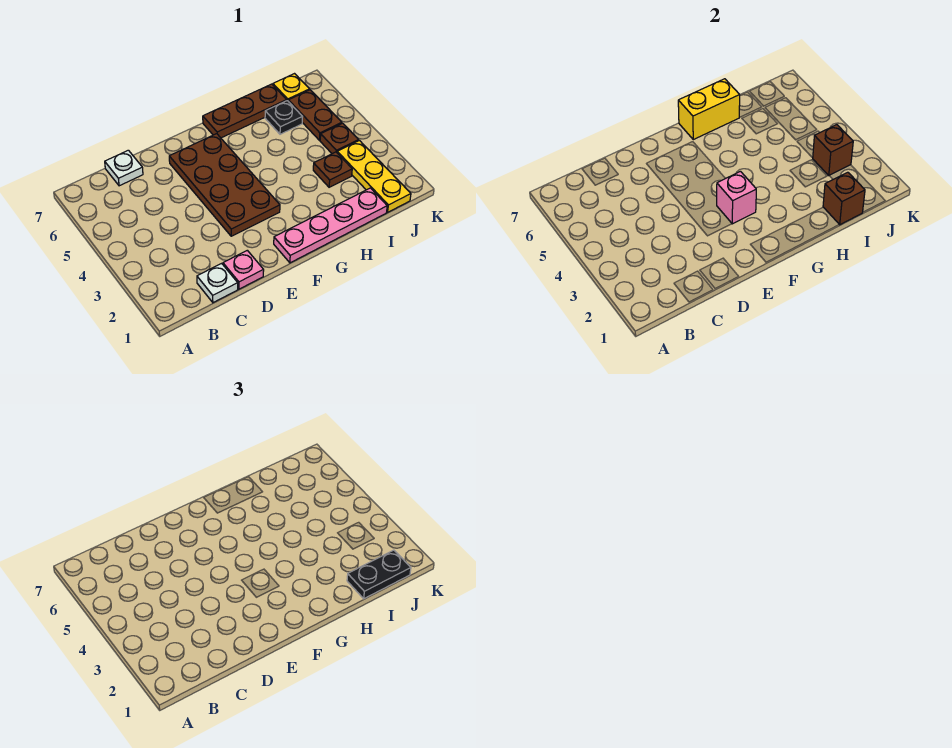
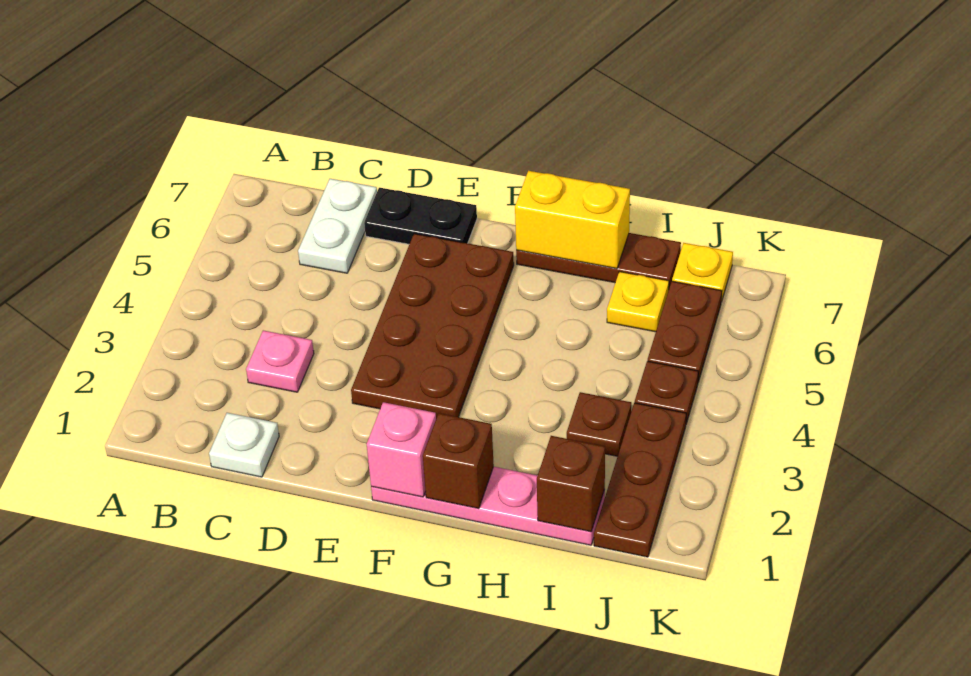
white 1x1 plate [105,150,143,186] -> white 1x2 plate [298,179,377,273]
pink 1x1 plate [223,250,264,289] -> pink 1x1 plate moved to [246,330,314,392]
pink 1x1 brick [717,171,756,224] -> pink 1x1 brick moved to [367,402,436,497]
black 1x2 plate [347,550,411,599] -> black 1x2 plate moved to [364,188,477,244]
black 1x1 plate [265,101,302,134] -> yellow 1x1 plate [607,272,669,332]
yellow 1x3 plate [337,141,411,212] -> brown 1x3 plate [594,403,686,557]
brown 1x1 brick [813,125,853,175] -> brown 1x1 brick moved to [423,413,494,509]

